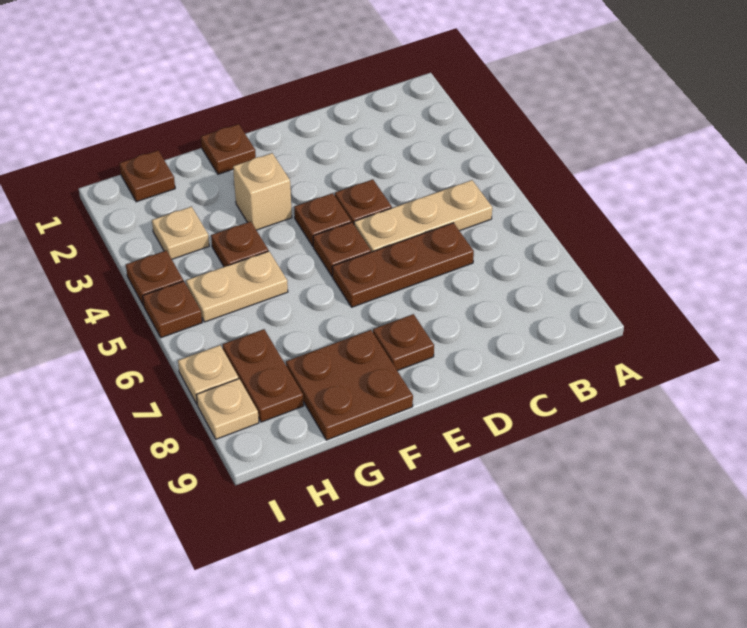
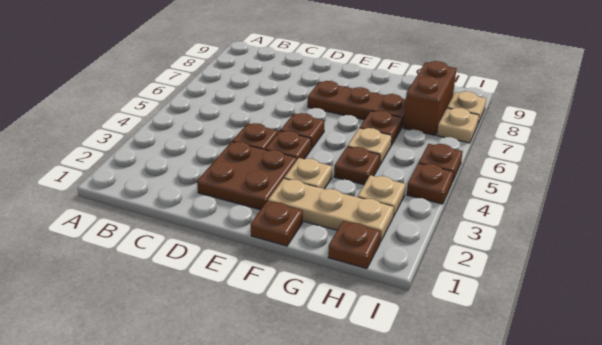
tan 1x3 plate [354,180,492,252] -> tan 1x3 plate moved to [268,179,394,242]
brown 1x3 plate [332,223,474,307] -> brown 1x3 plate moved to [308,81,406,128]
brown 1x1 plate [373,314,434,371] -> brown 1x1 plate moved to [360,110,402,145]
tan 1x1 brick [233,153,292,230] -> tan 1x1 plate [284,158,332,189]
brown 2x2 plate [286,330,413,440] -> brown 2x2 plate moved to [197,142,297,210]
tan 1x2 plate [186,251,288,322] -> tan 1x1 plate [348,128,392,164]
brown 1x2 plate [223,329,304,422] -> brown 1x2 brick [403,61,456,135]

